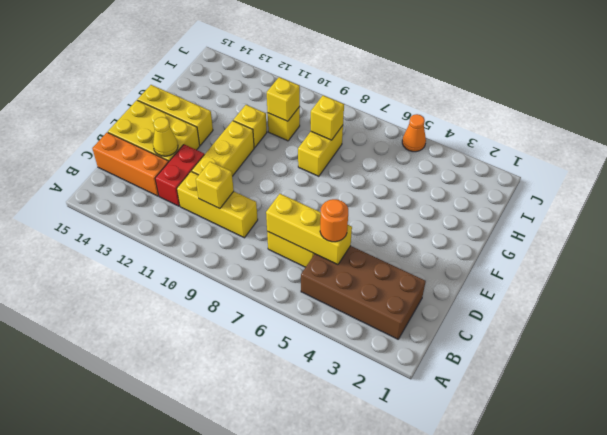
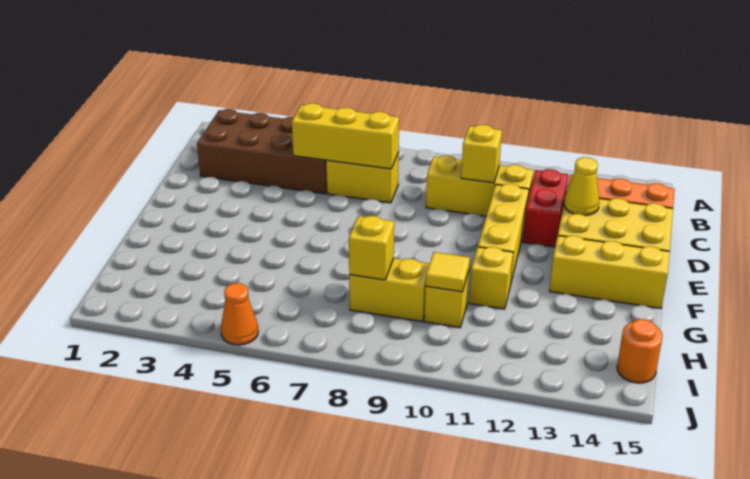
orange 1x1 round brick [320,199,348,242] -> orange 1x1 round brick moved to [617,319,663,383]
yellow 1x2 brick [298,125,343,176] -> yellow 1x2 brick turned to [349,258,429,322]
yellow 1x1 brick [267,77,300,121] -> yellow 1x1 tile [426,252,470,292]

